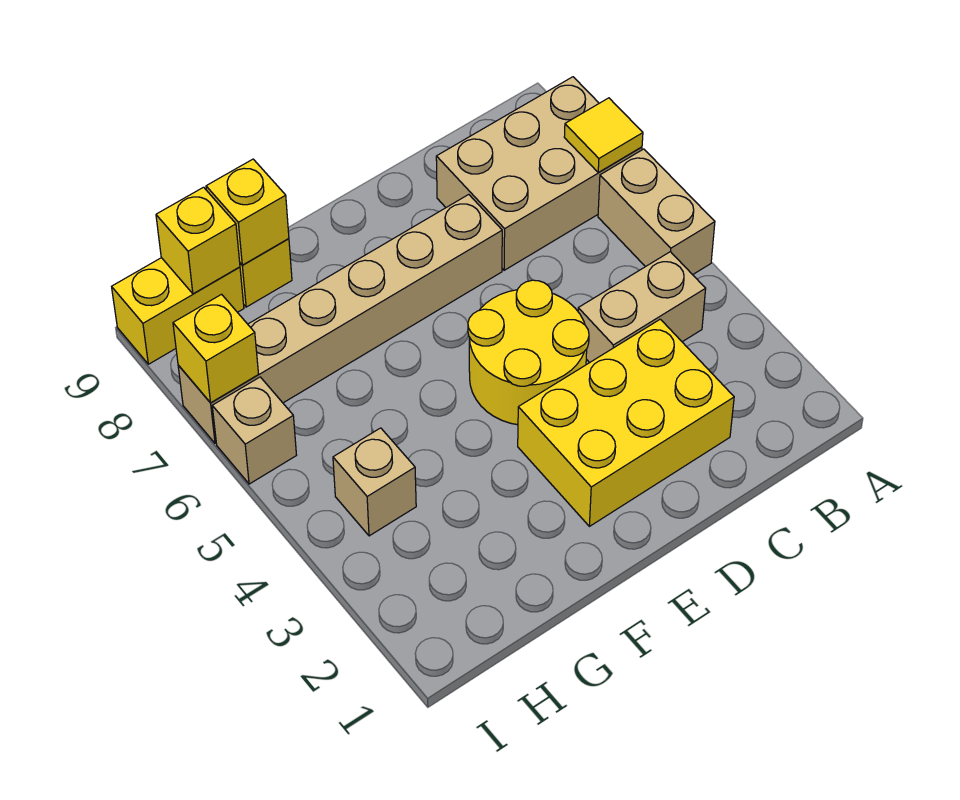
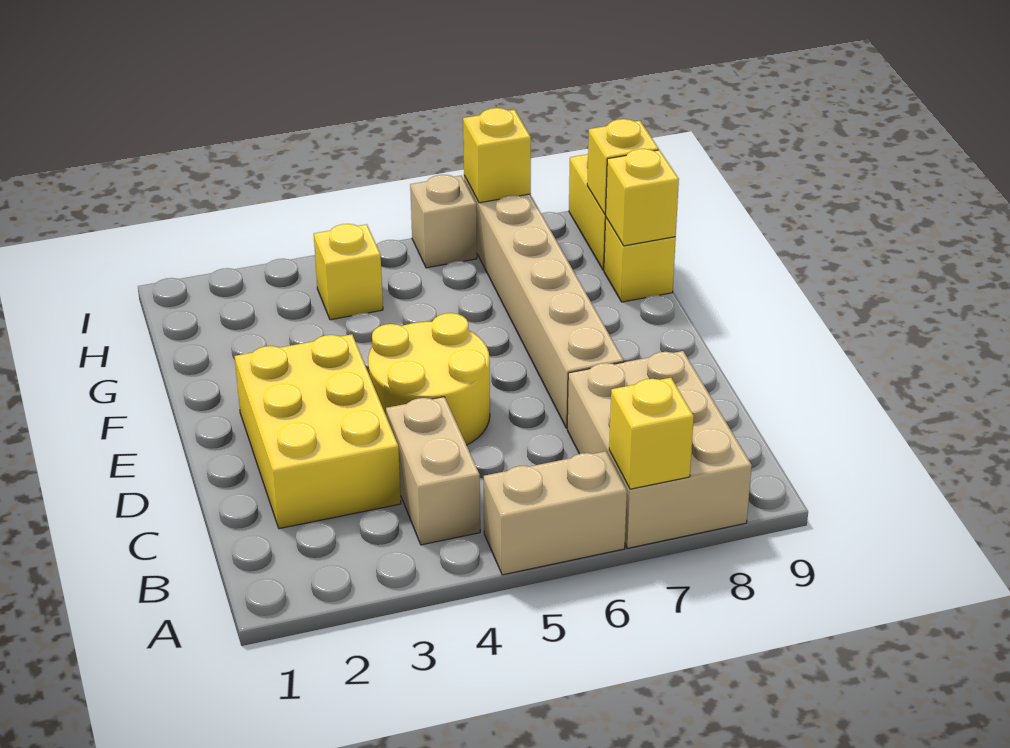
yellow 1x1 tile [564,98,643,173] -> yellow 1x1 brick [609,378,694,489]
tan 1x1 brick [333,428,416,536] -> yellow 1x1 brick [314,224,383,320]

